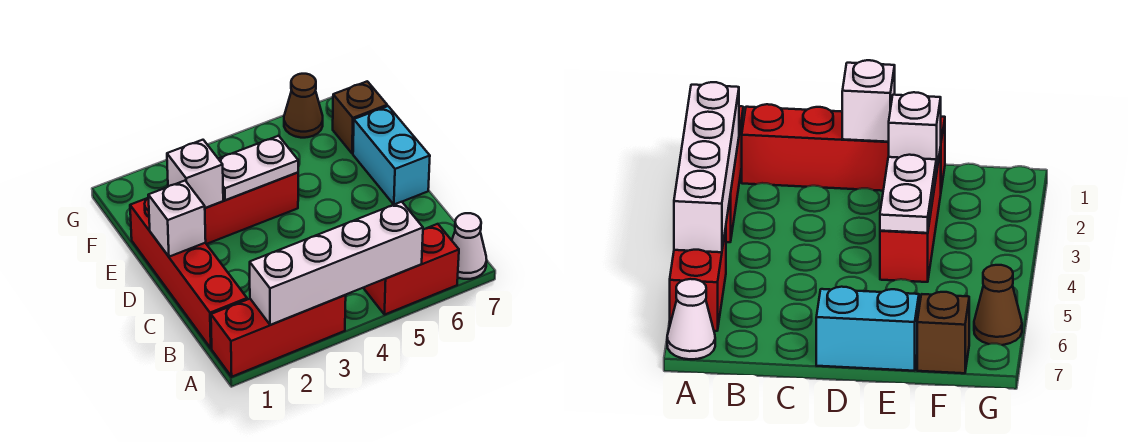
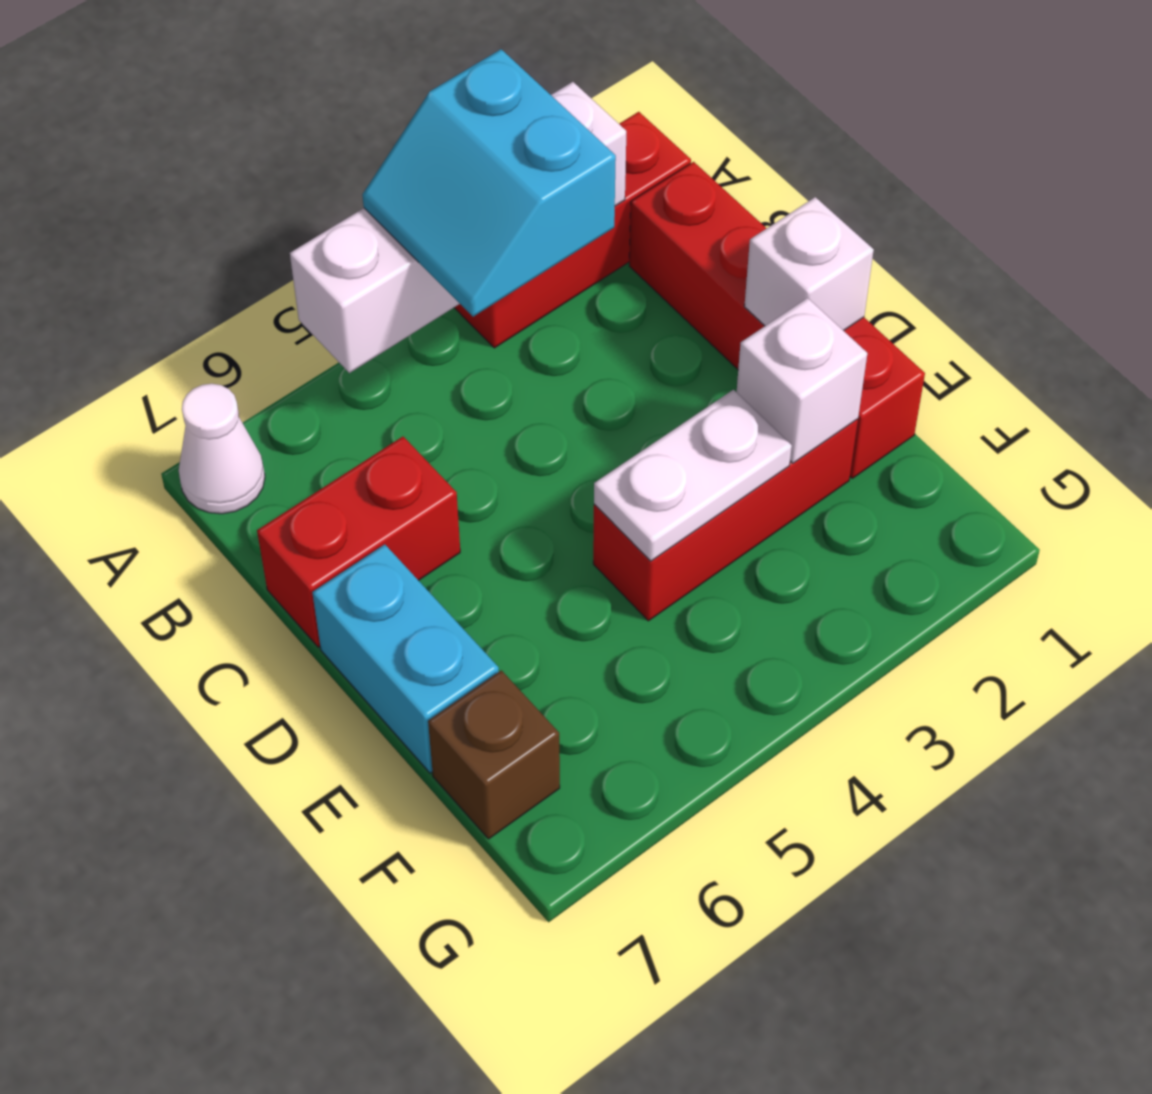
none -> cyan 2x2 slope [362,49,616,317]
red 1x2 brick [364,224,459,314] -> red 1x2 brick moved to [257,437,460,647]
brown 1x1 cone [284,74,323,138] -> none

